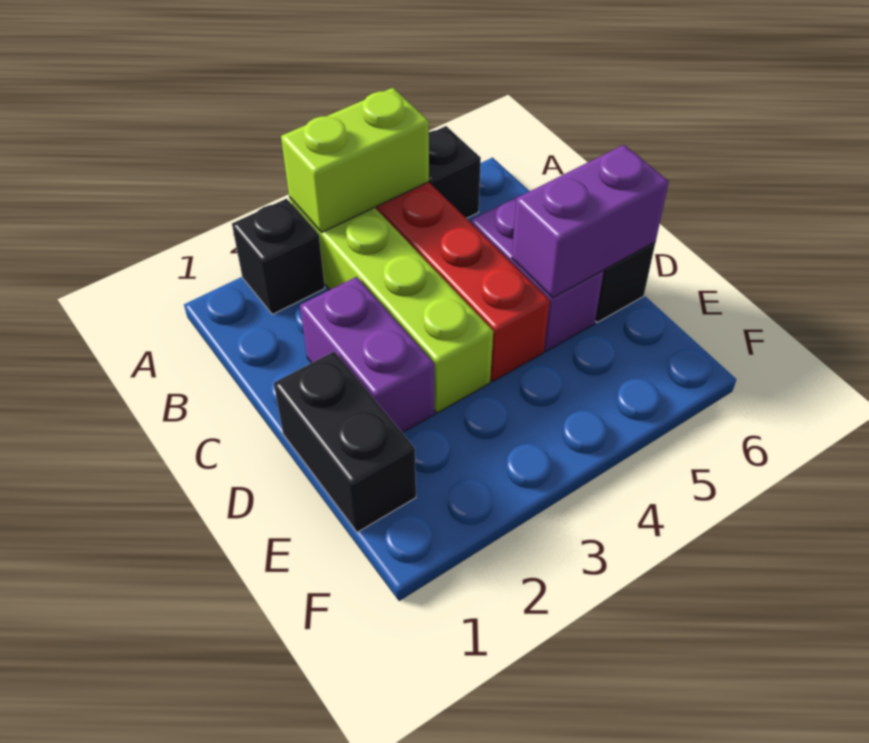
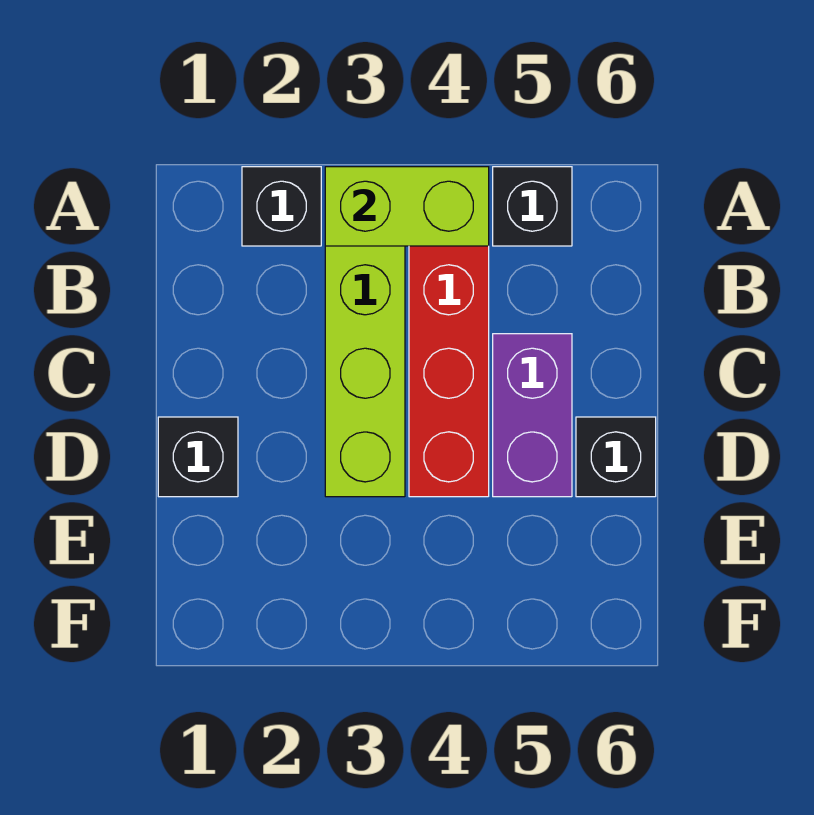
purple 1x2 brick [300,277,434,433] -> none
black 1x2 brick [274,352,416,532] -> black 1x1 brick [158,417,238,497]
purple 1x2 brick [512,145,669,298] -> none

